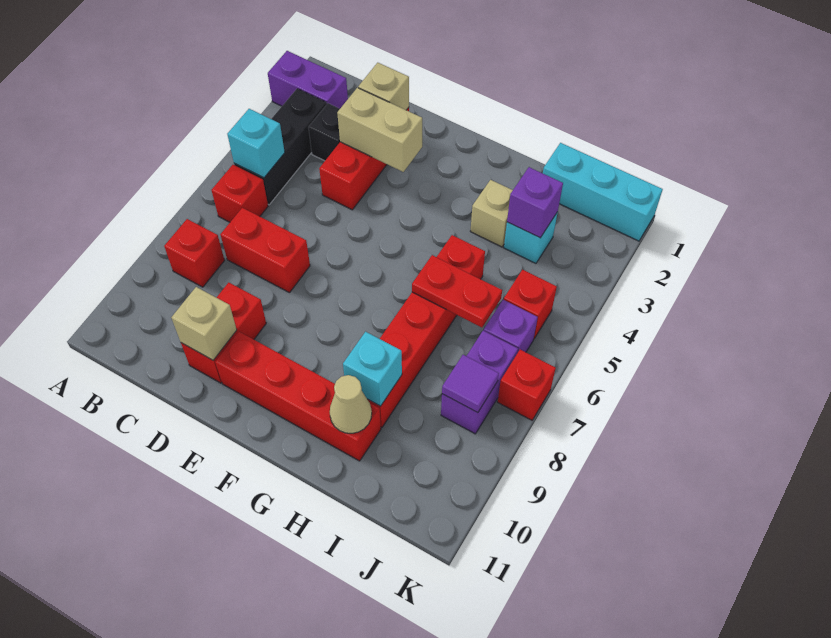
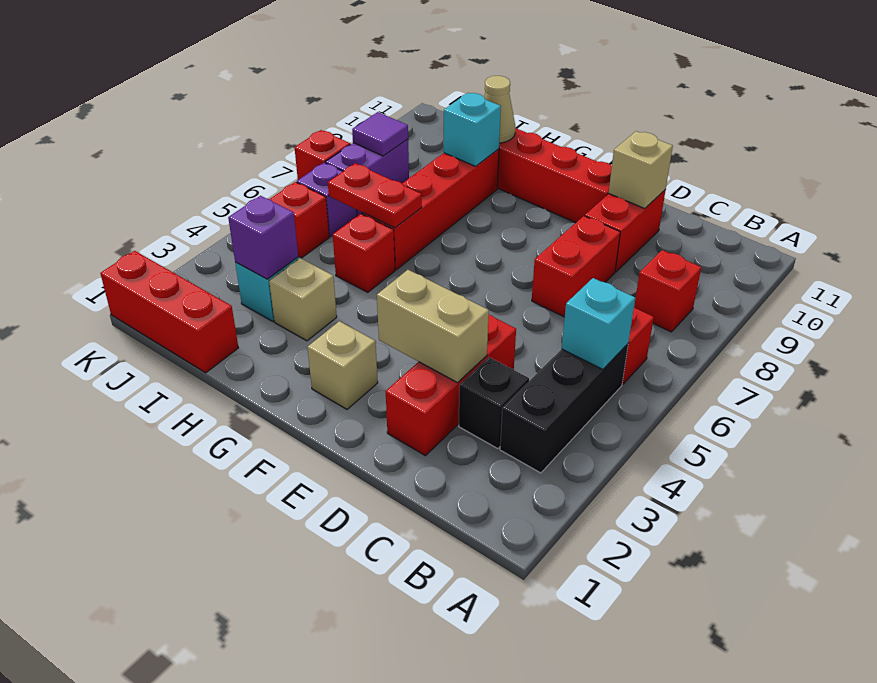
purple 1x2 brick [268,51,348,108] -> none
red 1x2 brick [220,208,310,293] -> red 1x2 brick turned to [532,216,620,317]
tan 1x1 brick [358,63,409,110] -> tan 1x1 brick moved to [307,321,378,409]
cyan 1x3 brick [543,143,663,241] -> red 1x3 brick [100,251,238,373]

